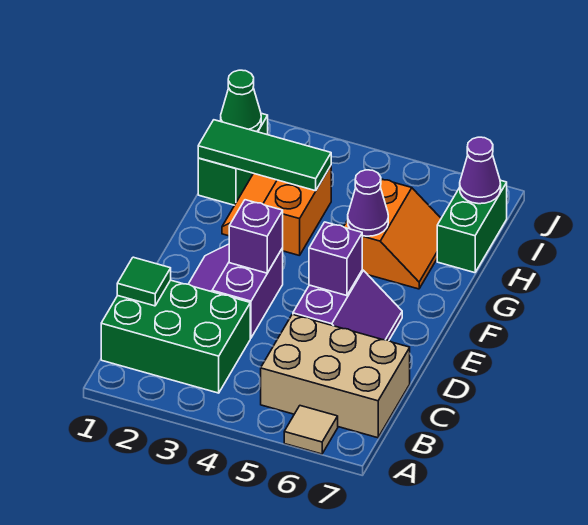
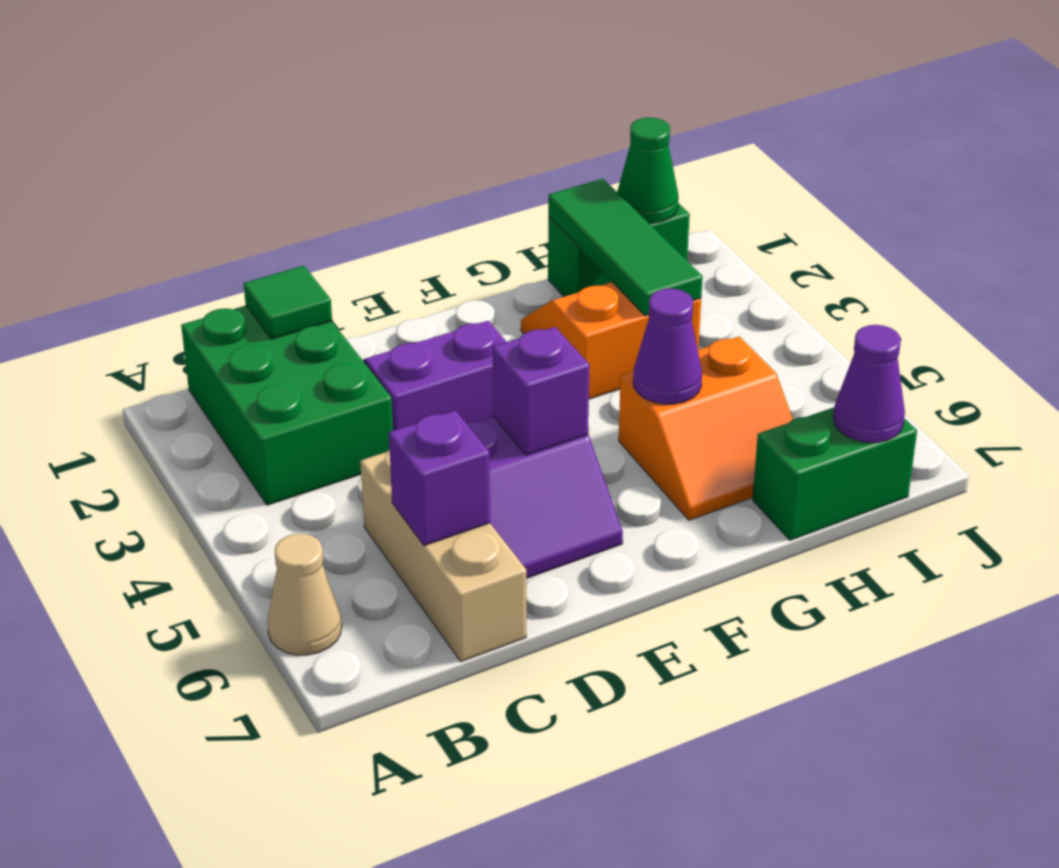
tan 1x1 tile [284,406,338,454] -> tan 1x1 cone [267,534,342,655]
tan 2x3 brick [261,314,410,438] -> tan 1x3 brick [360,449,526,662]
purple 1x1 brick [229,200,283,273] -> purple 1x1 brick moved to [389,411,490,546]

